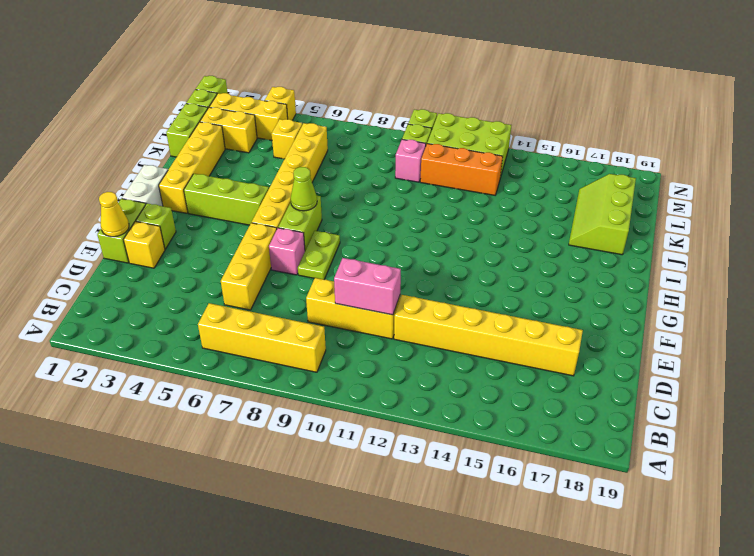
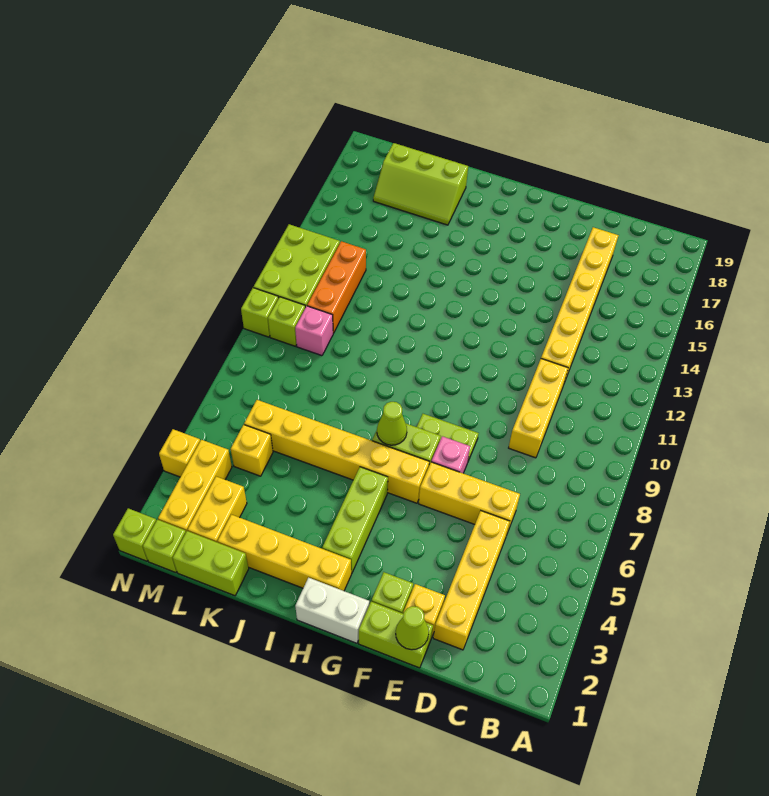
yellow 1x4 brick [198,303,326,372] -> yellow 1x4 brick moved to [433,511,510,650]
pink 1x2 brick [334,258,401,315] -> none
yellow 1x1 cone [99,192,129,237] -> lime 1x1 cone [396,606,429,650]

